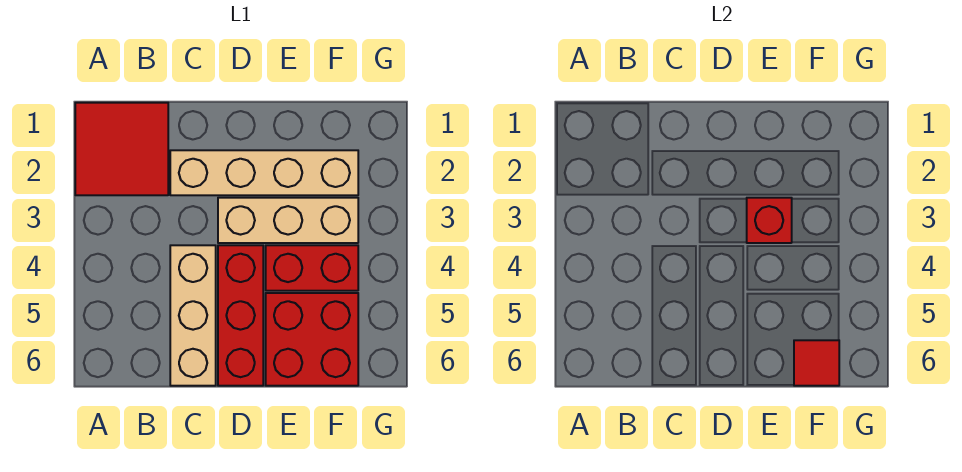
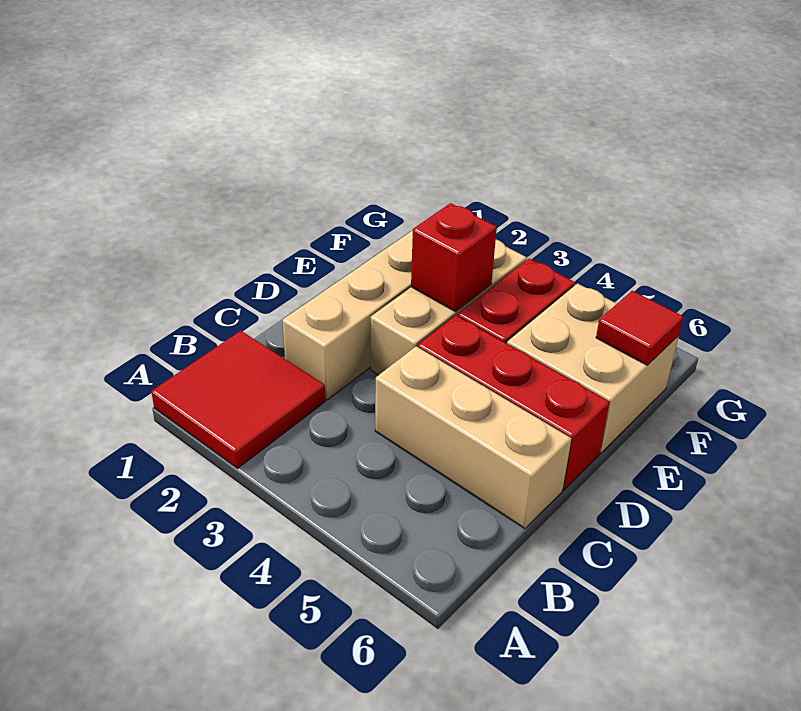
red 2x2 brick [266,293,358,386] -> tan 2x2 brick [507,283,679,453]

